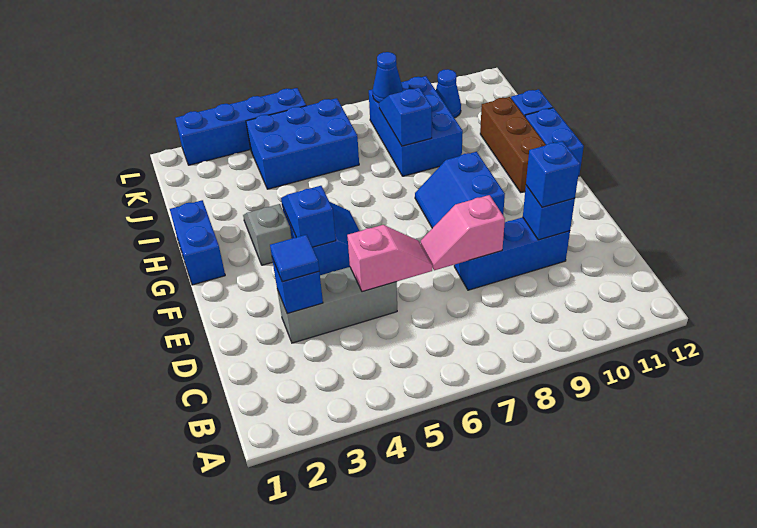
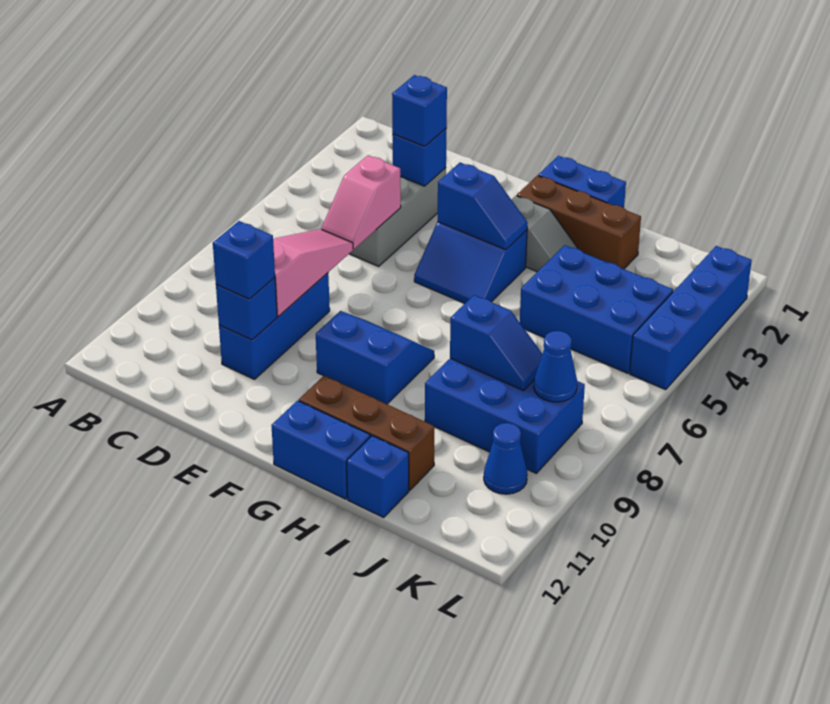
blue 1x1 tile [270,235,319,282] -> blue 1x1 brick [392,75,447,146]
pink 1x2 slope [421,195,505,270] -> pink 1x3 slope [273,229,353,316]
none -> brown 1x3 brick [517,176,641,269]
blue 2x3 brick [246,98,359,189] -> blue 2x3 brick turned to [520,245,673,373]

